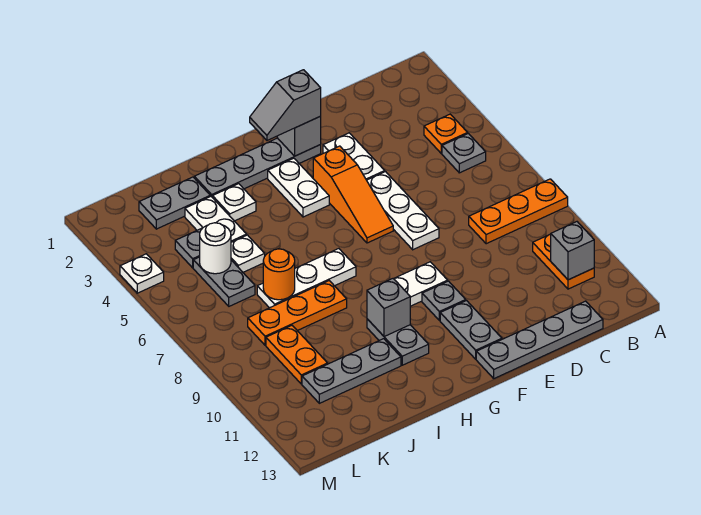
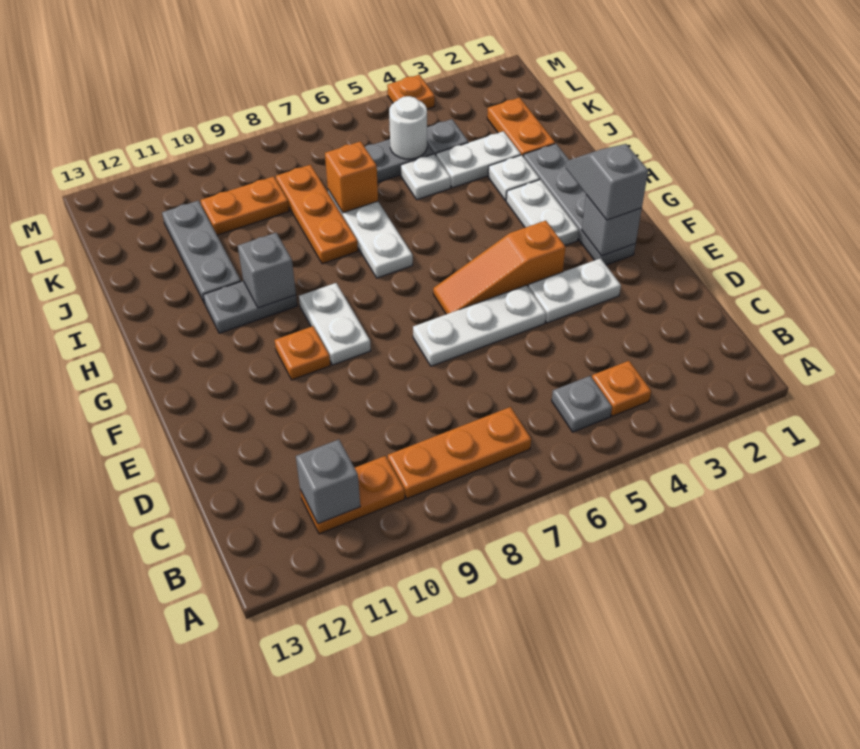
orange 1x3 plate [469,179,568,244] -> orange 1x3 plate turned to [388,407,531,499]
grey 1x4 plate [476,301,603,378] -> none
grey 1x1 plate [422,281,466,321] -> orange 1x1 plate [275,326,330,380]
grey 1x2 plate [440,301,502,359] -> none
white 1x2 plate [268,158,329,217] -> white 1x2 plate turned to [506,180,579,245]
grey 1x2 plate [139,177,210,229] -> orange 1x2 plate [487,98,555,156]
orange 1x1 round brick [263,249,295,300] -> orange 1x1 brick [325,141,378,213]
white 1x1 plate [120,254,164,293] -> orange 1x1 plate [387,75,435,109]

